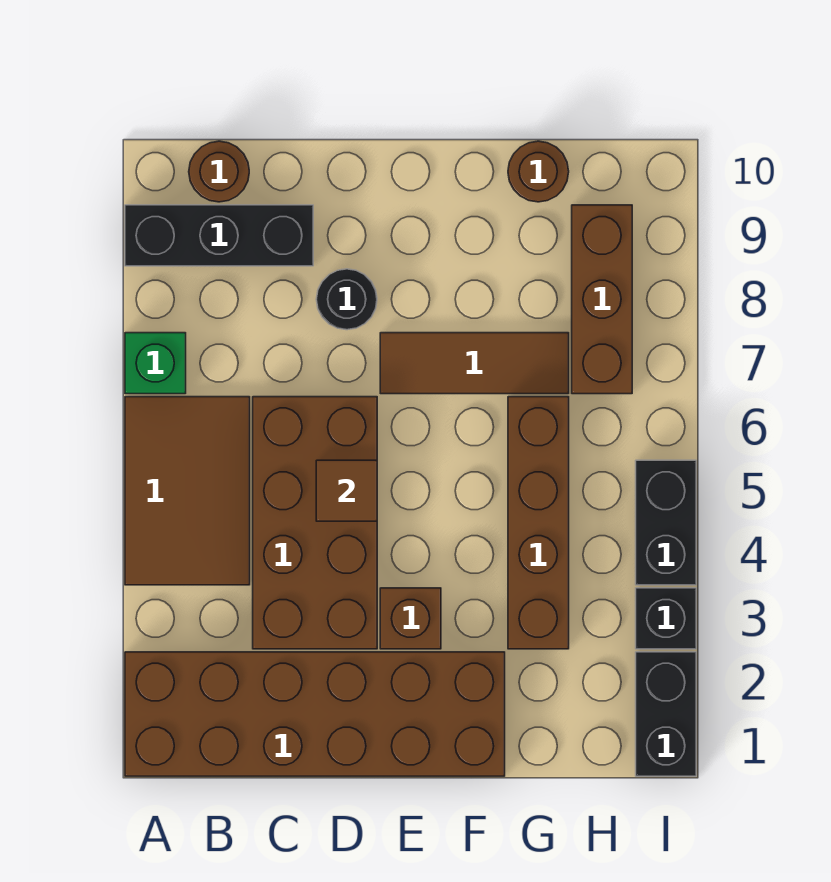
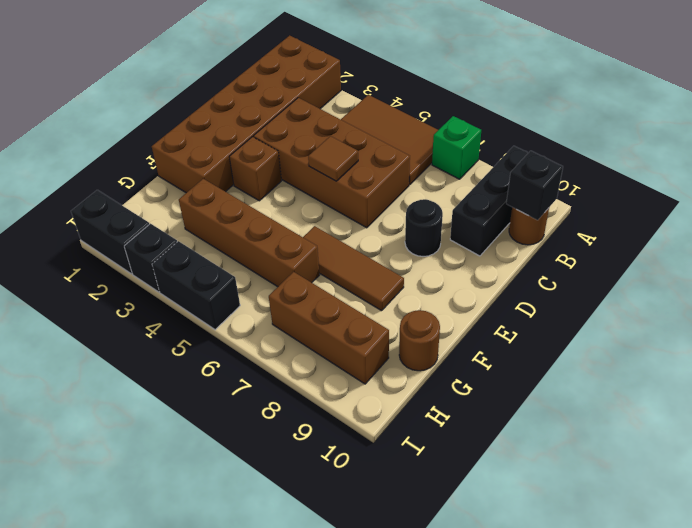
none -> black 1x1 brick [506,151,563,220]
brown 1x3 tile [380,333,569,394] -> brown 1x3 tile turned to [303,226,404,311]

